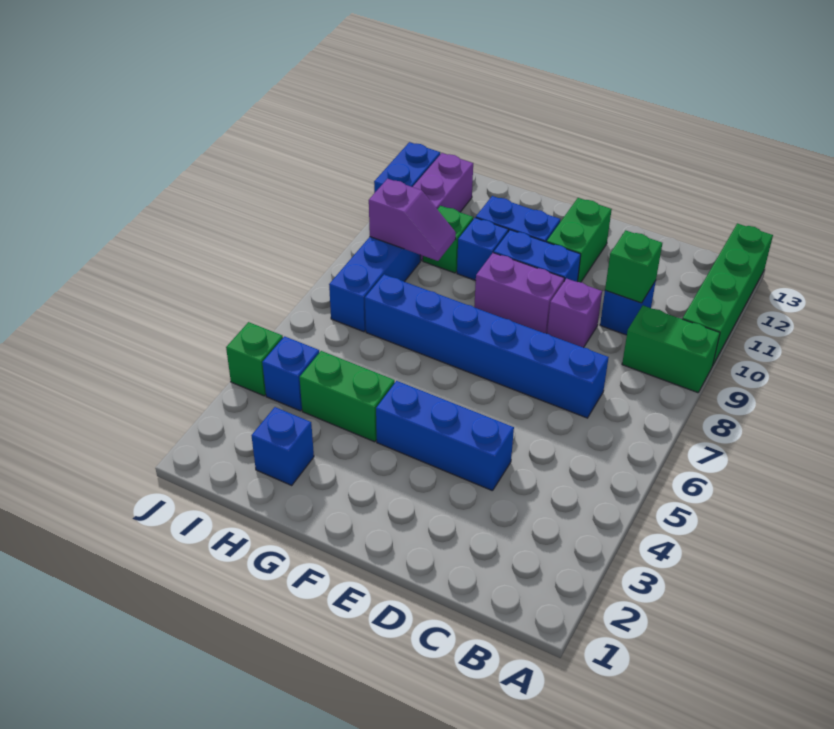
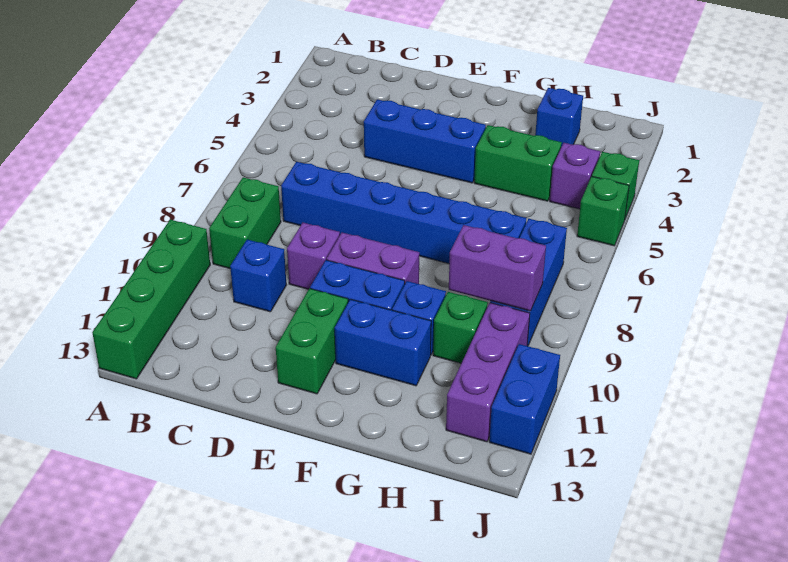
green 1x2 brick [622,306,720,393] -> green 1x2 brick turned to [209,177,281,268]
green 1x1 brick [605,230,662,303] -> green 1x1 brick moved to [577,177,629,246]
purple 1x2 slope [369,179,456,261] -> purple 1x2 brick [449,225,546,311]
blue 1x1 brick [262,336,319,411] -> purple 1x1 brick [550,143,600,209]

